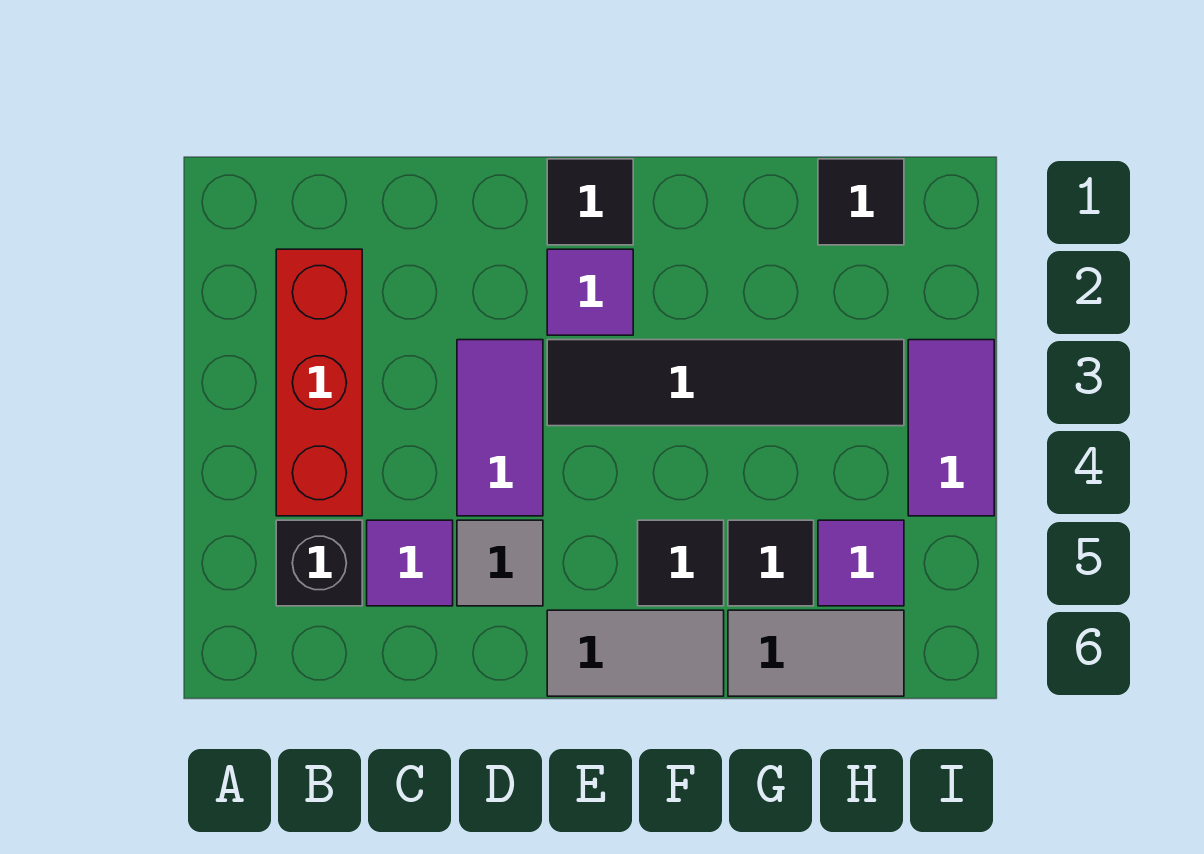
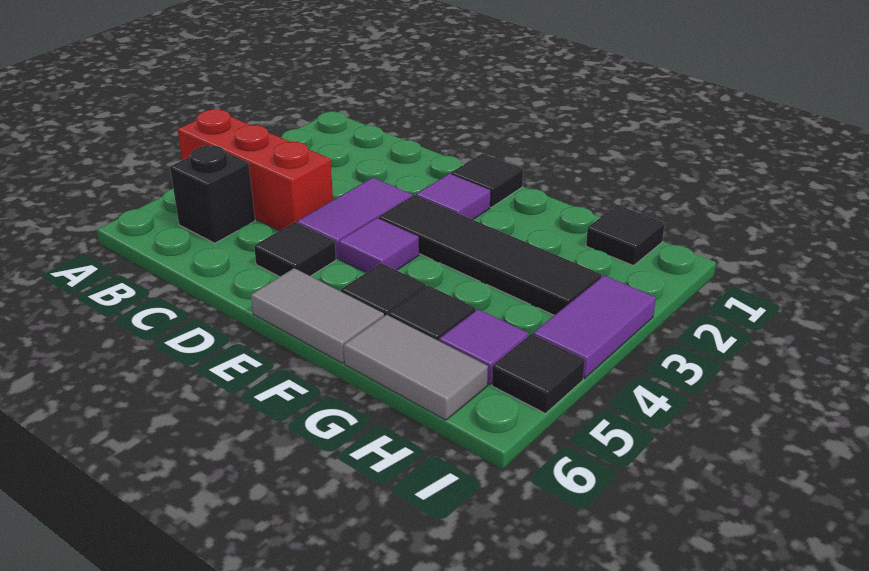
red 1x3 brick [276,249,362,516] -> red 1x3 brick turned to [178,109,333,231]
purple 1x1 tile [367,520,453,606] -> purple 1x1 tile moved to [339,218,419,273]
grey 1x1 tile [457,520,543,606] -> black 1x1 tile [254,222,336,277]
none -> black 1x1 tile [492,334,585,414]

